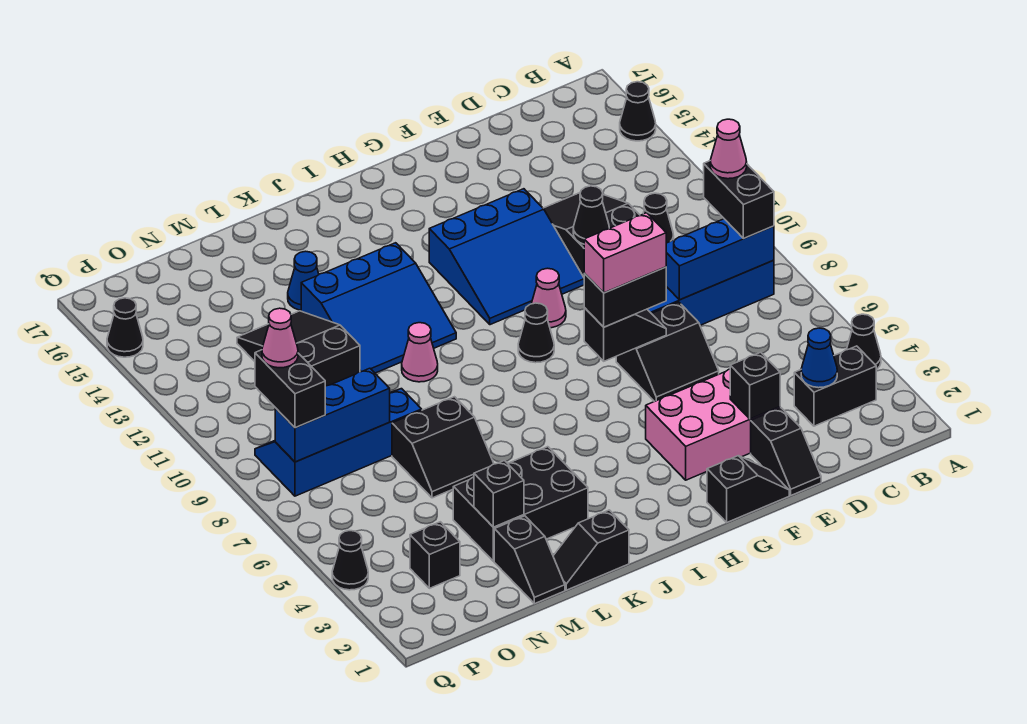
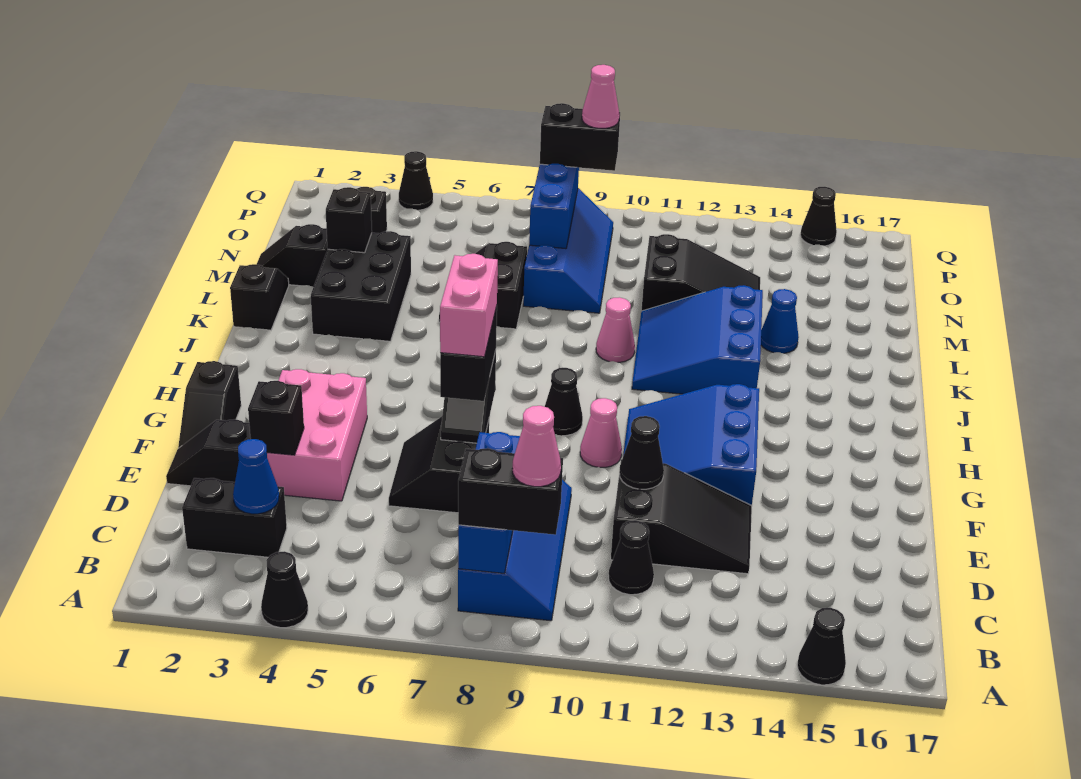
black 1x2 brick [794,346,876,426] -> black 1x2 brick turned to [182,478,287,557]

